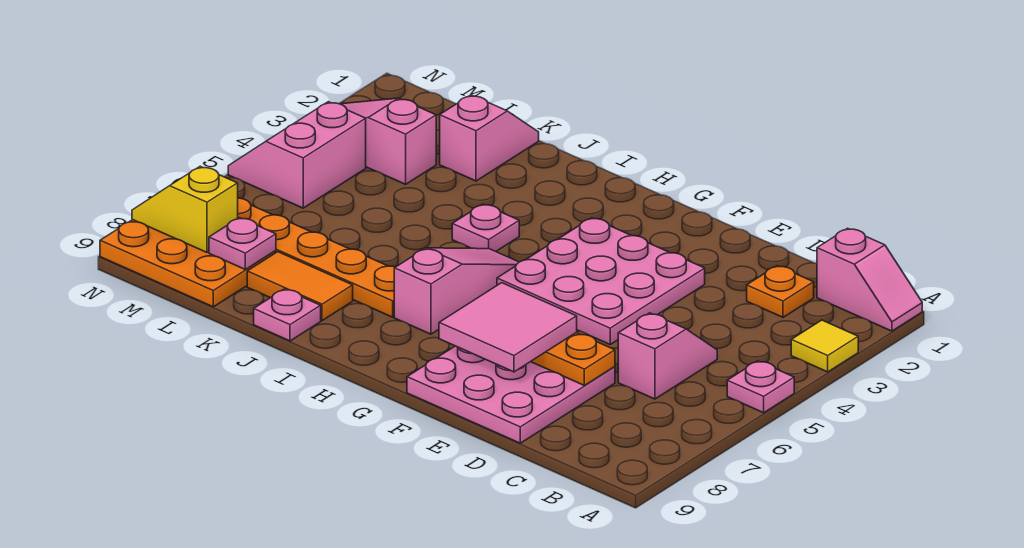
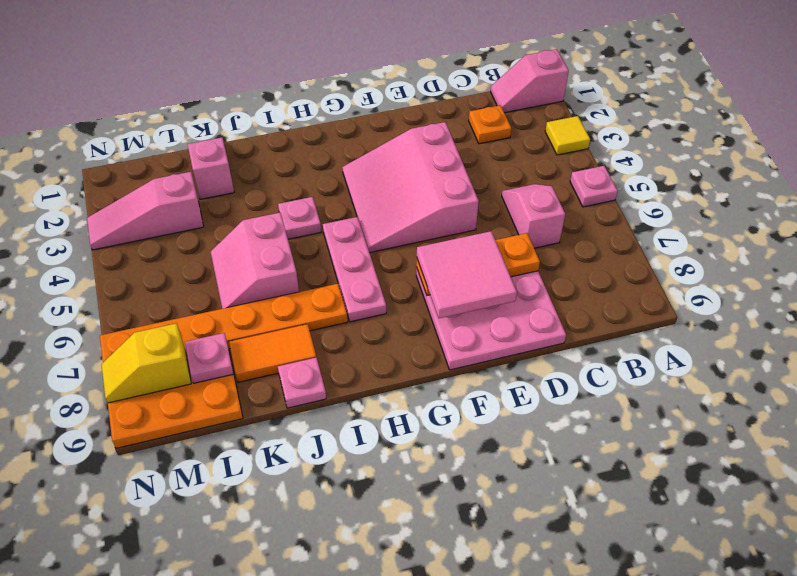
pink 1x2 slope [817,228,922,331] -> pink 1x2 slope turned to [491,49,569,113]
pink 3x3 plate [497,218,705,344] -> pink 3x3 slope [342,122,479,253]
pink 1x3 slope [394,248,519,334] -> pink 1x3 plate [323,217,386,322]
pink 2x2 slope [228,102,366,208] -> pink 2x2 slope moved to [211,212,299,309]

